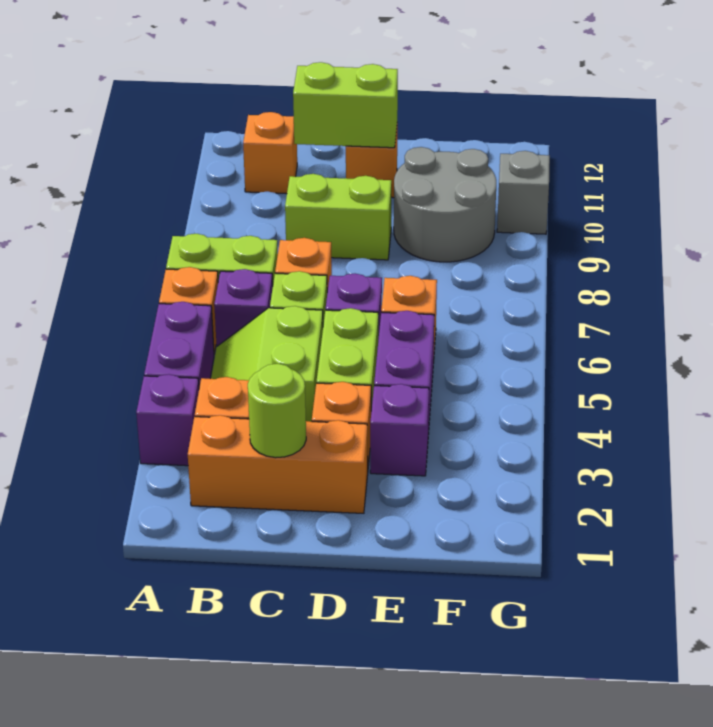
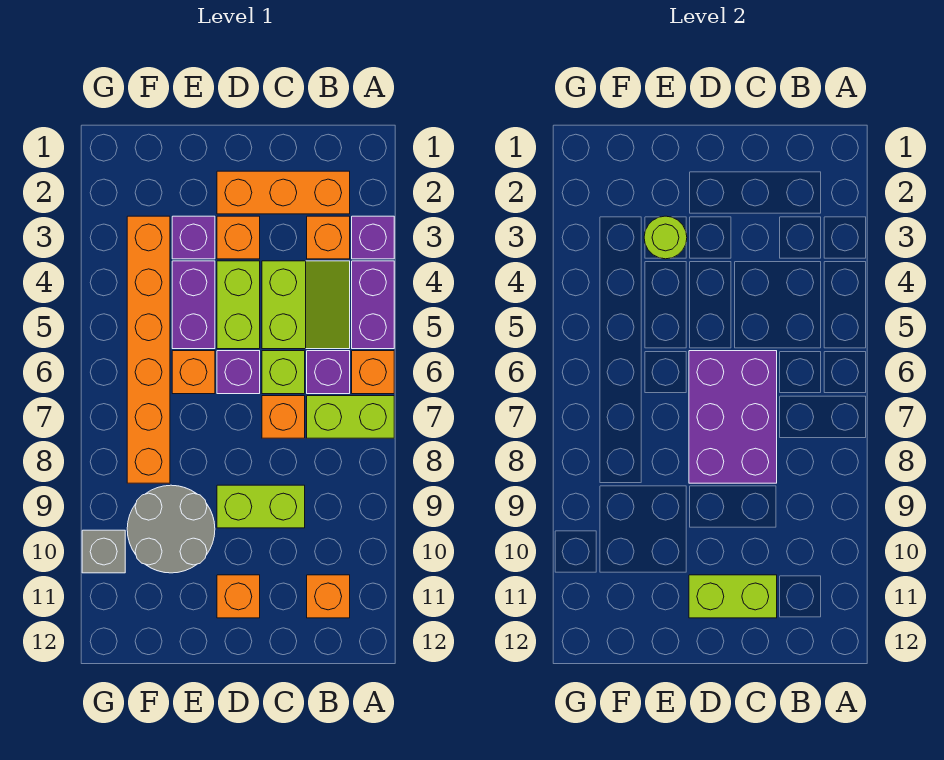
lime 1x1 round brick [248,364,306,458] -> lime 1x1 round brick moved to [644,216,687,259]
none -> purple 2x3 brick [689,351,777,483]
none -> orange 1x6 brick [127,216,170,483]

